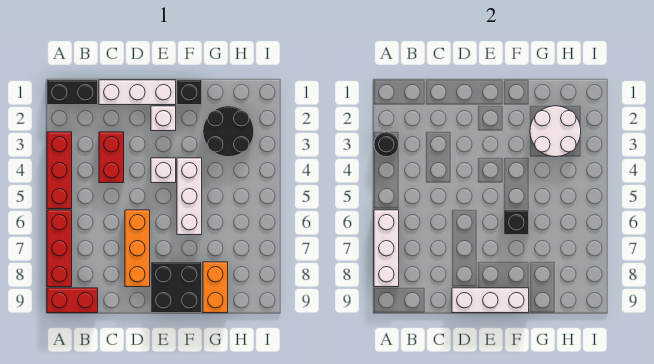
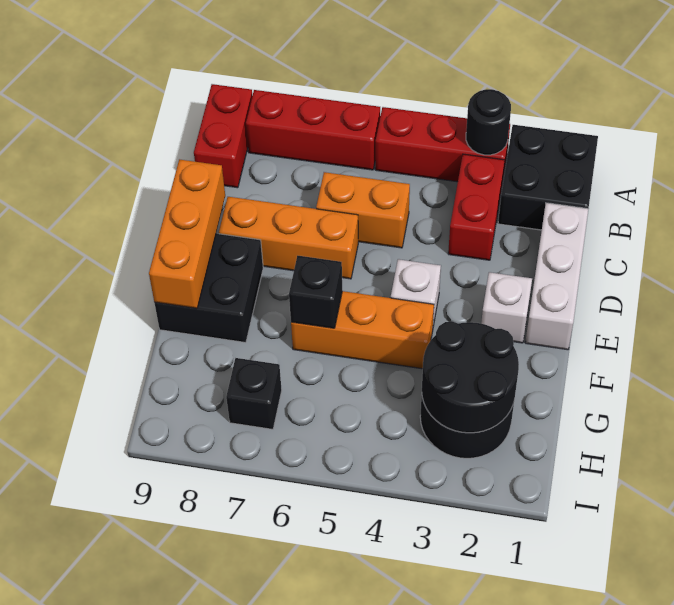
black 1x2 brick [47,80,98,105] -> black 2x2 brick [498,125,598,230]
white 1x3 brick [374,210,399,287] -> none
red 1x2 brick [99,132,124,183] -> red 1x2 brick turned to [448,154,505,260]
white 1x3 brick [452,288,529,313] -> orange 1x3 brick [149,159,225,308]
black 1x1 brick [177,80,202,105] -> black 1x1 brick moved to [226,358,282,429]
white 1x3 brick [177,158,202,235] -> orange 1x3 brick [291,291,434,369]
white 2x2 round brick [530,106,581,157] -> black 2x2 round brick [422,322,519,433]
orange 1x2 brick [203,262,228,313] -> orange 1x2 brick moved to [316,172,410,248]

